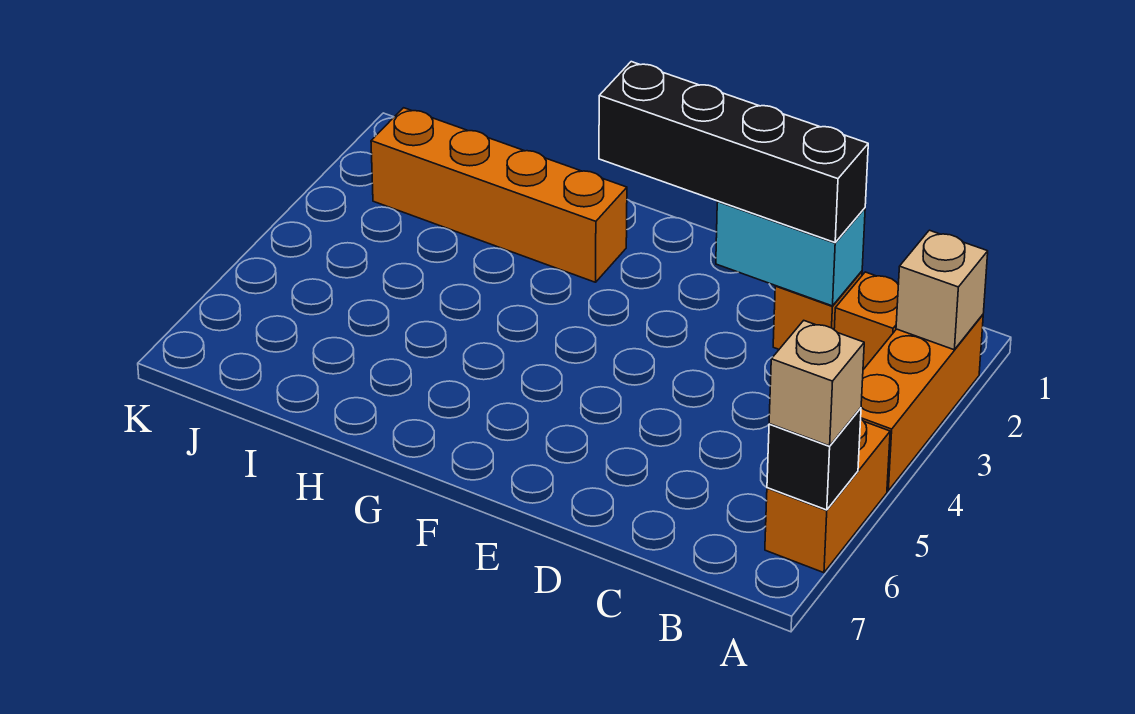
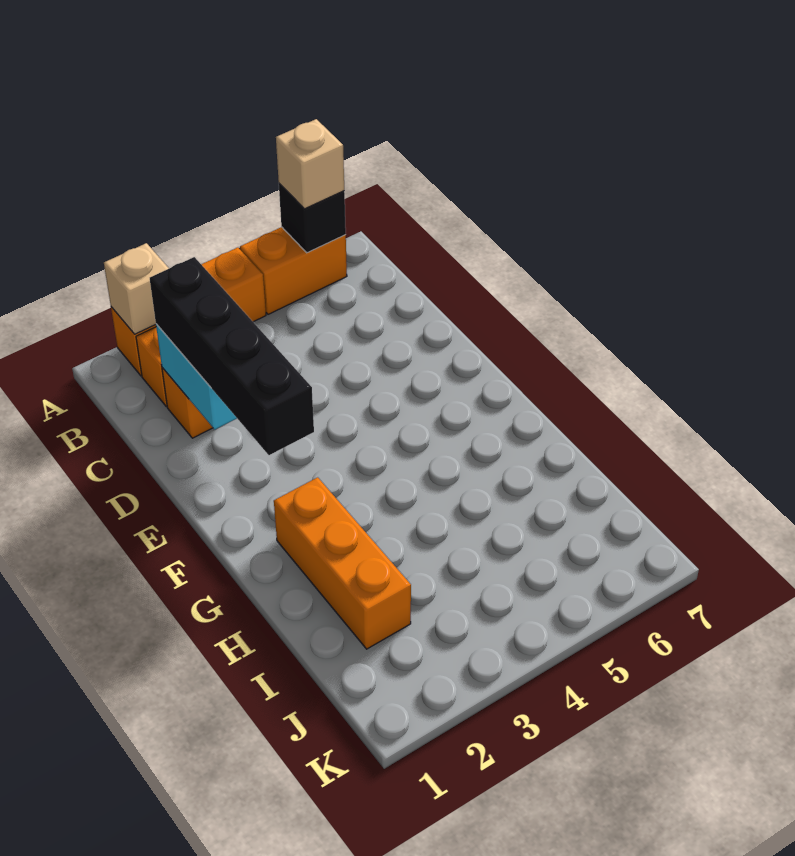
orange 1x4 brick [371,108,627,282] -> orange 1x3 brick [274,477,411,649]

